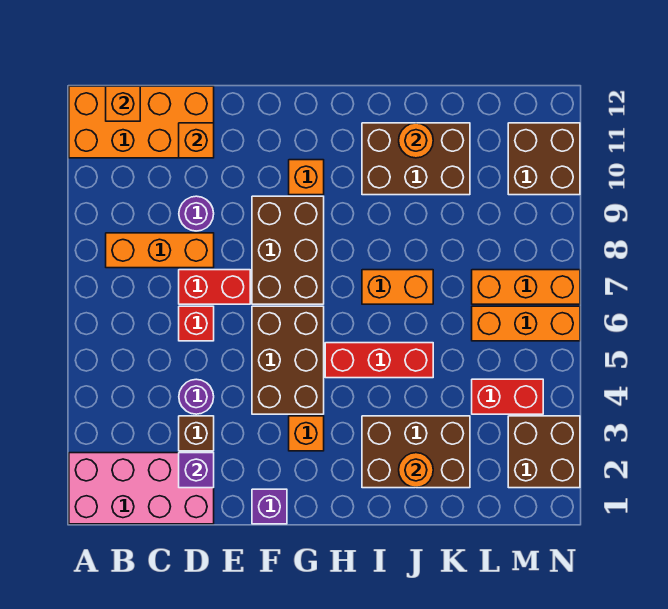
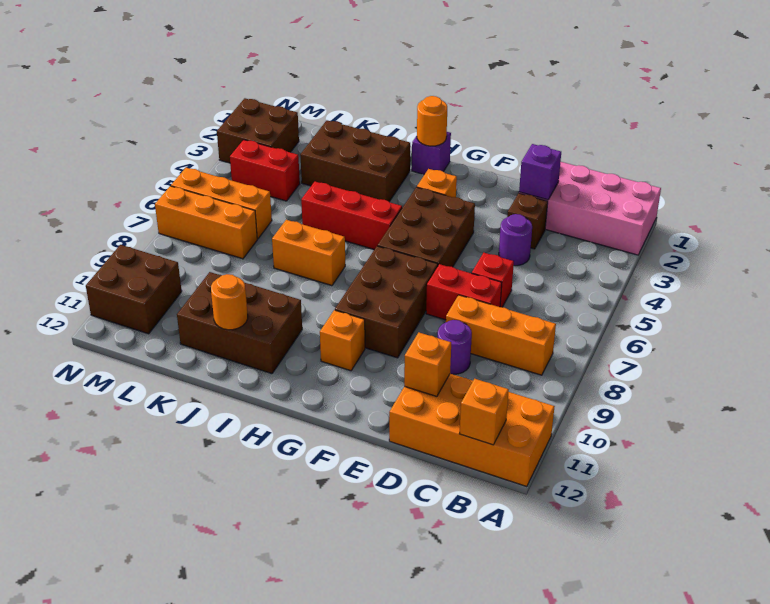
purple 1x1 brick [252,489,287,524] -> purple 1x1 brick moved to [412,132,451,175]
orange 1x1 round brick [399,453,433,488] -> orange 1x1 round brick moved to [417,96,447,146]

